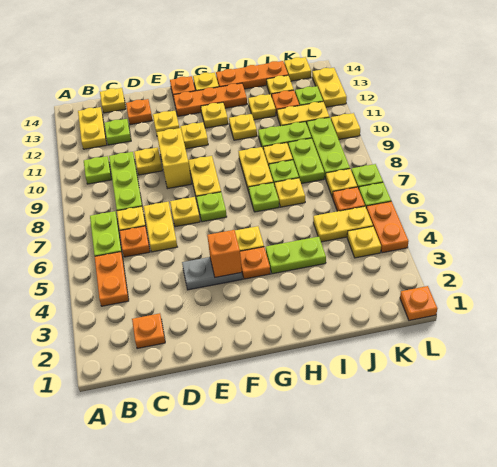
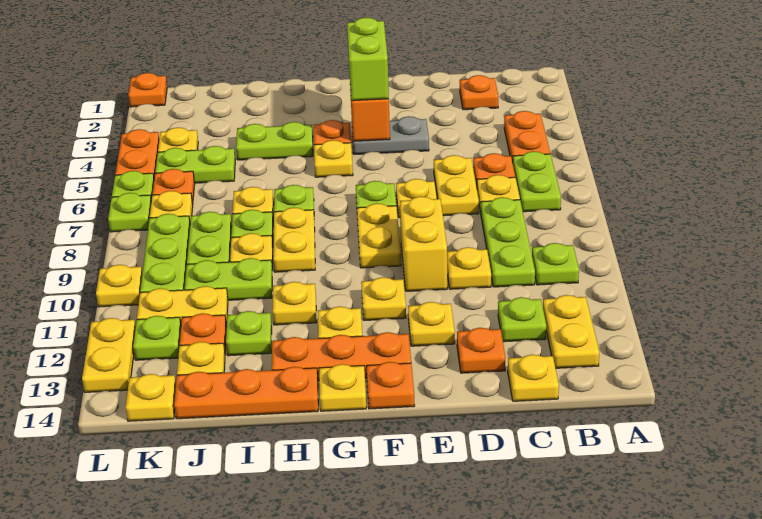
none -> lime 1x2 brick [347,18,389,101]
yellow 1x1 plate [248,94,276,120] -> lime 1x1 plate [226,311,272,356]
yellow 1x2 plate [313,206,373,242] -> lime 1x2 plate [155,146,235,183]

